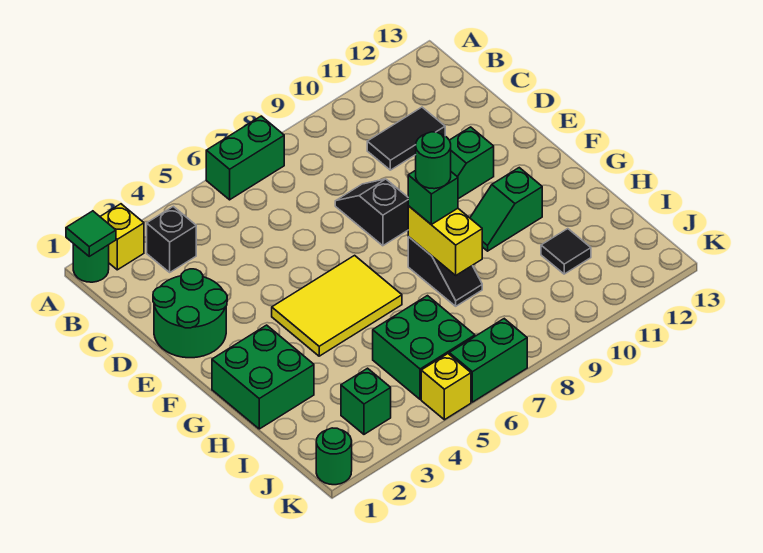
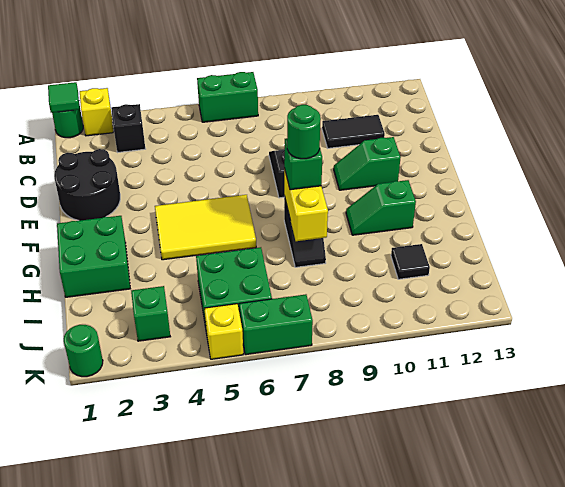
green 2x2 round brick [153,269,227,358] -> black 2x2 round brick [54,149,120,221]

